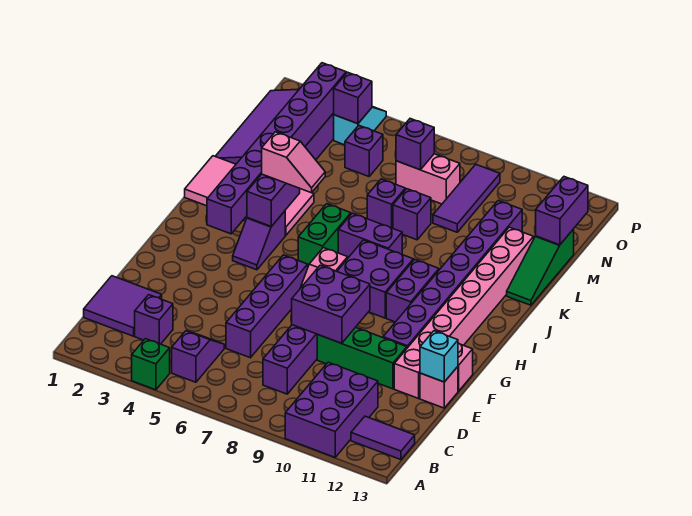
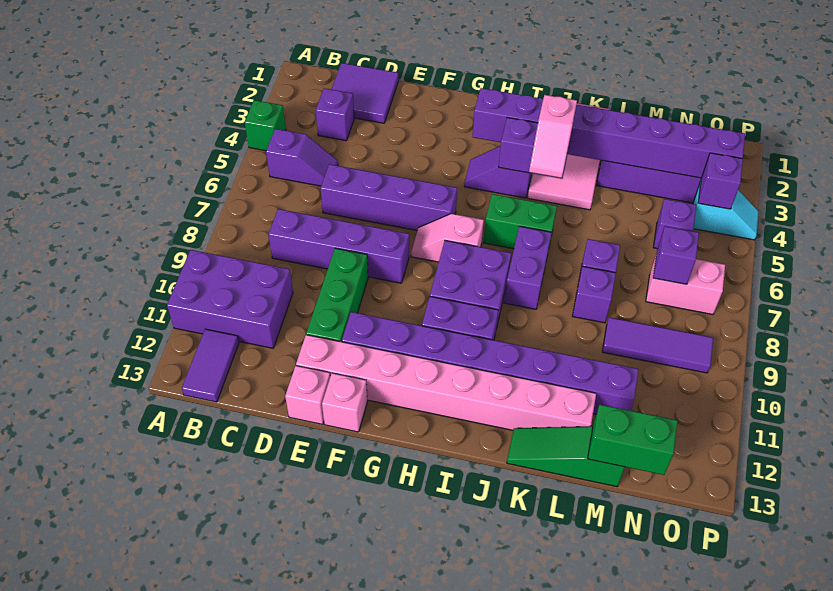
purple 2x2 brick [292,265,370,343] -> none
cyan 1x1 brick [420,331,458,382] -> none
purple 1x2 brick [536,177,588,245] -> green 1x2 brick [588,405,677,475]
pink 1x2 brick [396,154,460,204] -> pink 1x2 brick turned to [646,253,725,315]

